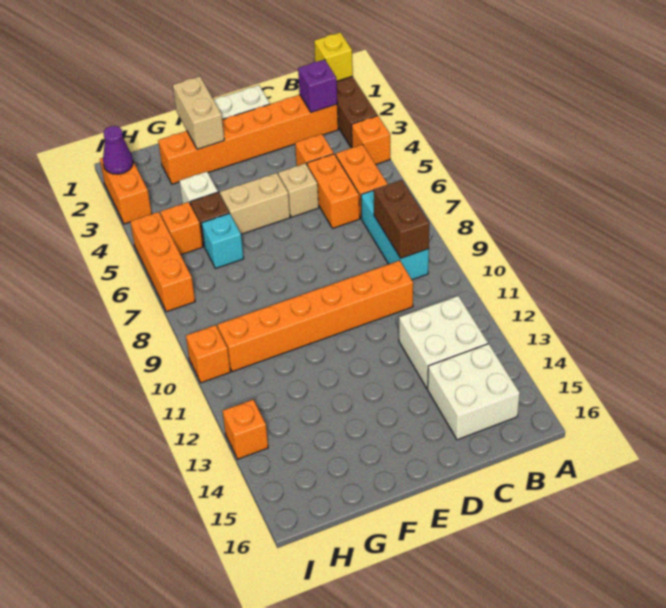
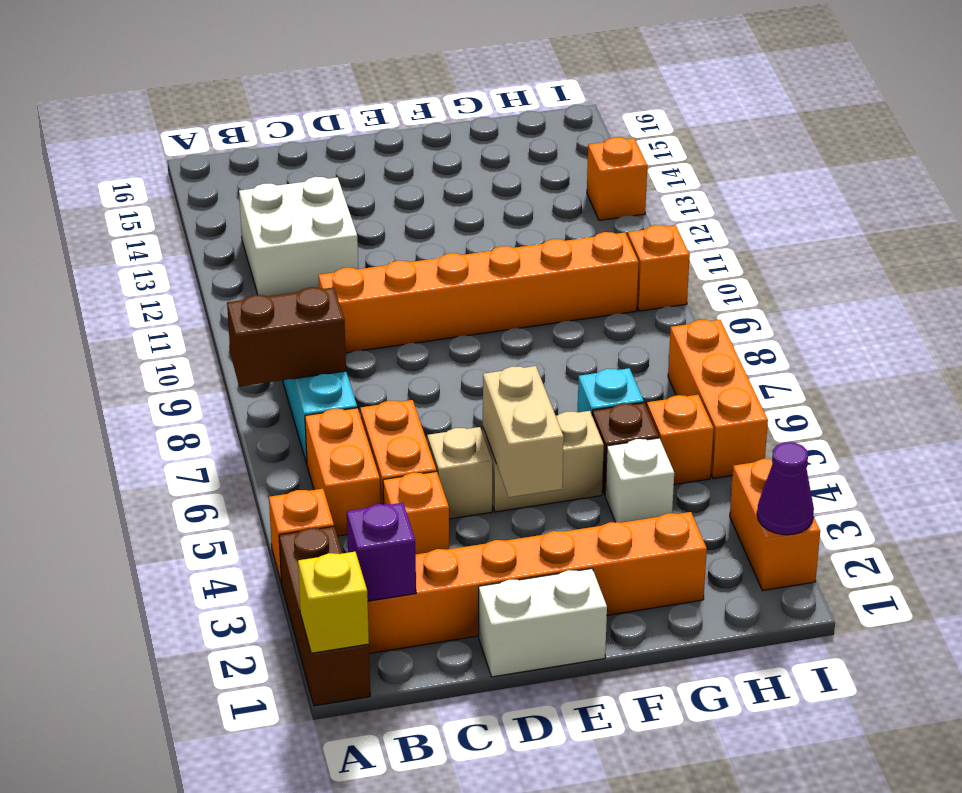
brown 1x2 brick [374,180,429,258] -> brown 1x2 brick turned to [227,287,346,386]
white 2x2 brick [428,344,520,440] -> none
tan 1x2 brick [173,76,224,149] -> tan 1x2 brick moved to [483,366,564,497]

